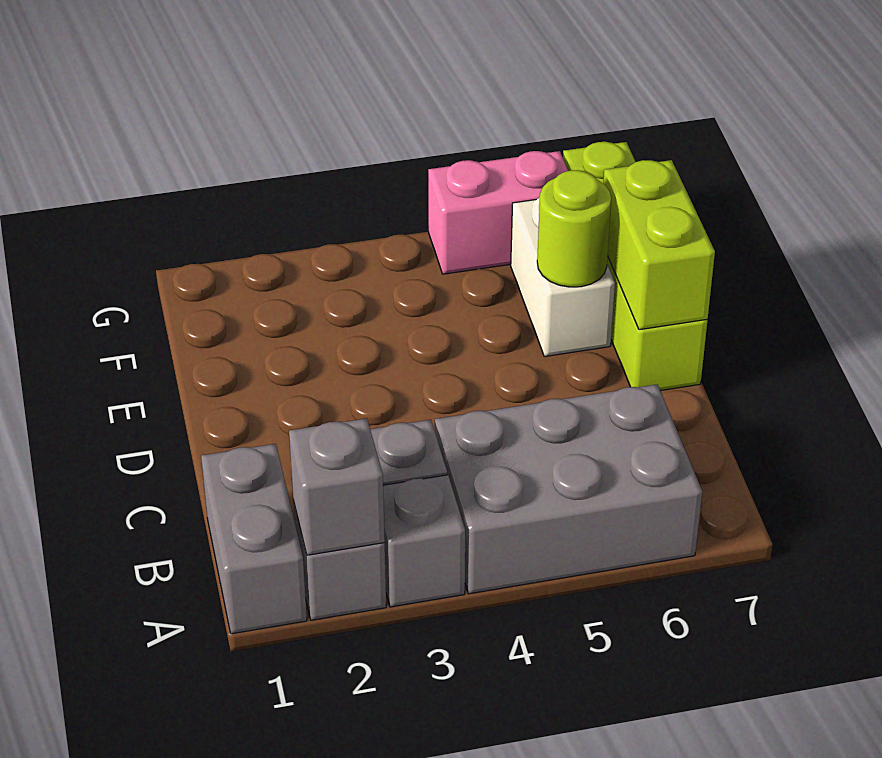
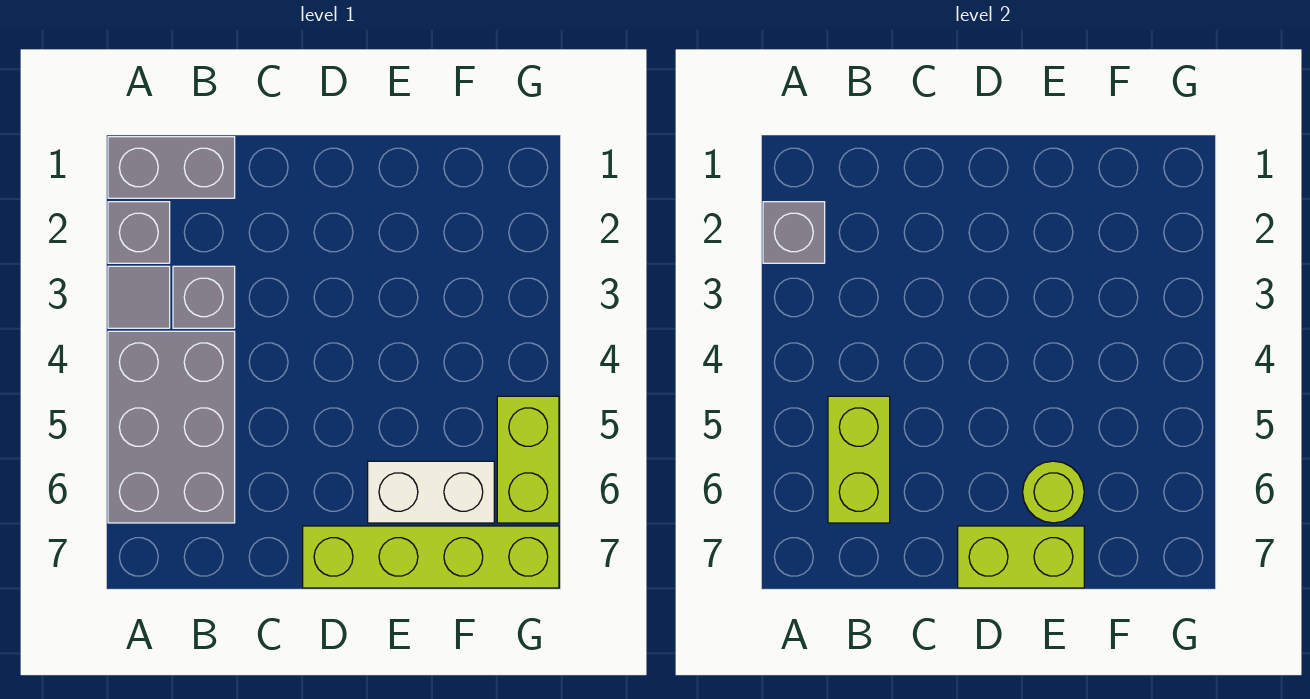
grey 1x1 brick [383,475,465,607] -> grey 1x1 tile [108,266,170,328]
none -> lime 1x2 brick [828,396,890,523]
pink 1x2 brick [428,151,568,274] -> lime 1x2 brick [497,396,559,523]

